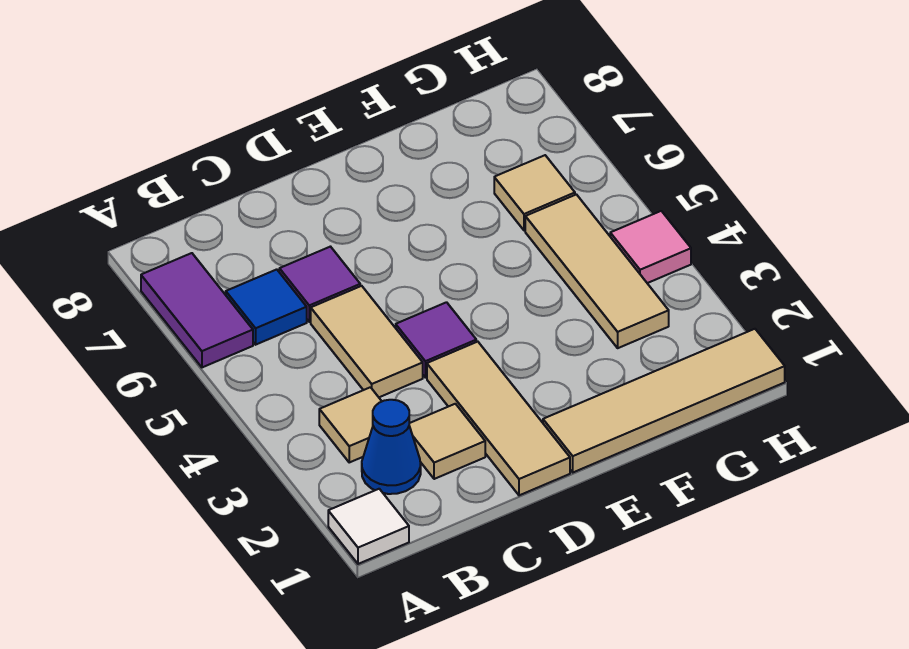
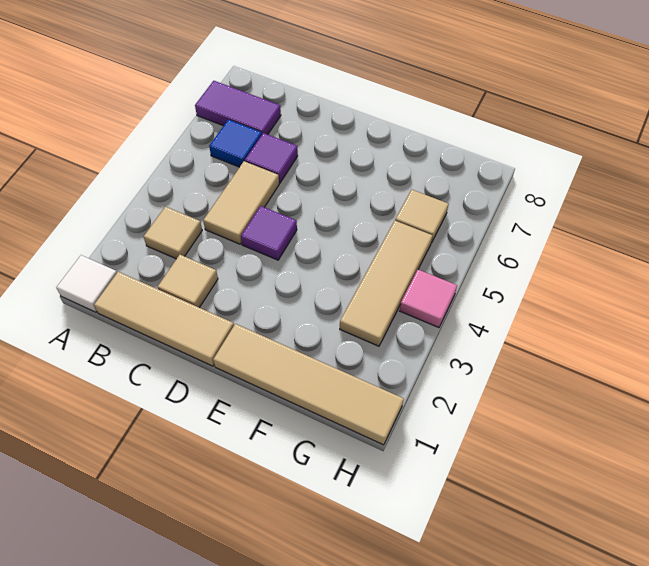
purple 1x2 tile [141,253,253,367] -> purple 1x2 tile turned to [195,81,281,134]
blue 1x1 cone [362,400,421,494] -> none
tan 1x3 tile [427,342,570,495] -> tan 1x3 tile turned to [94,272,234,366]

